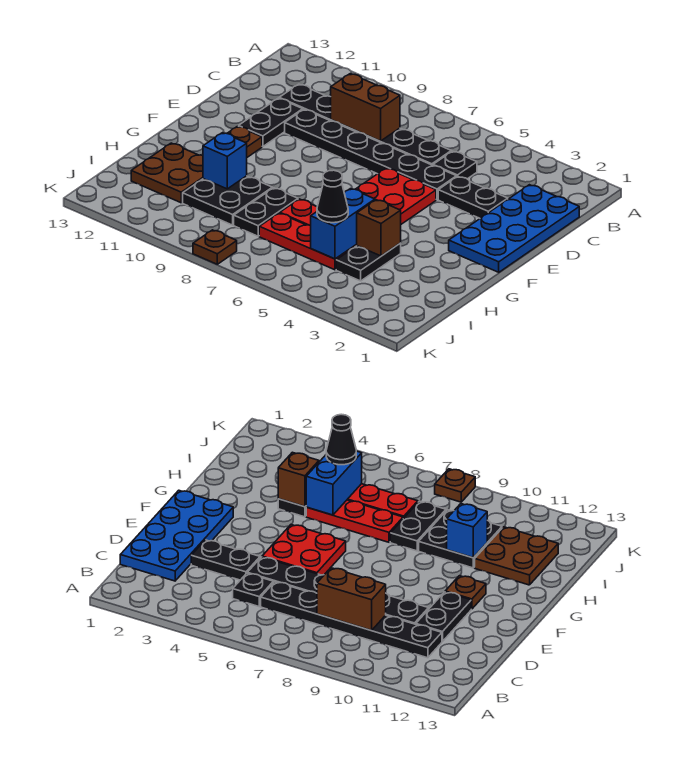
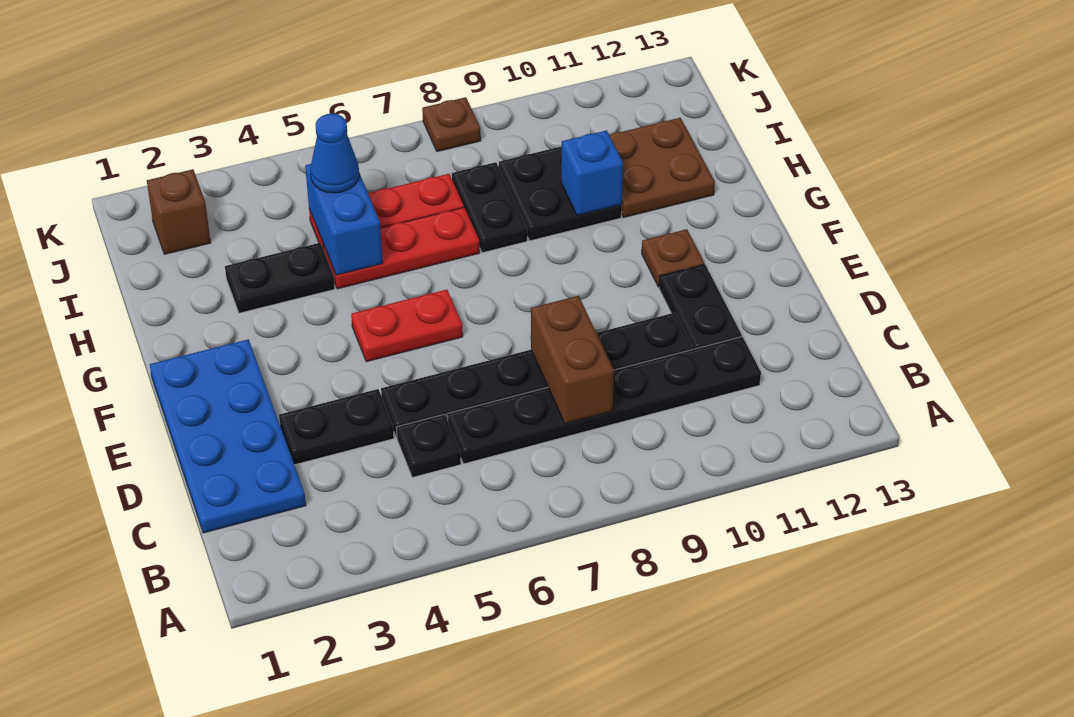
brown 1x2 brick [331,74,400,141] -> brown 1x2 brick turned to [531,296,614,424]
red 2x2 plate [355,168,436,224] -> red 1x2 plate [351,290,463,362]
black 1x2 plate [336,243,401,281] -> black 1x2 plate turned to [225,243,335,313]
brown 1x1 brick [356,200,401,256] -> brown 1x1 brick moved to [147,169,211,254]
black 1x1 cone [317,170,348,223] -> blue 1x1 cone [310,114,359,193]

